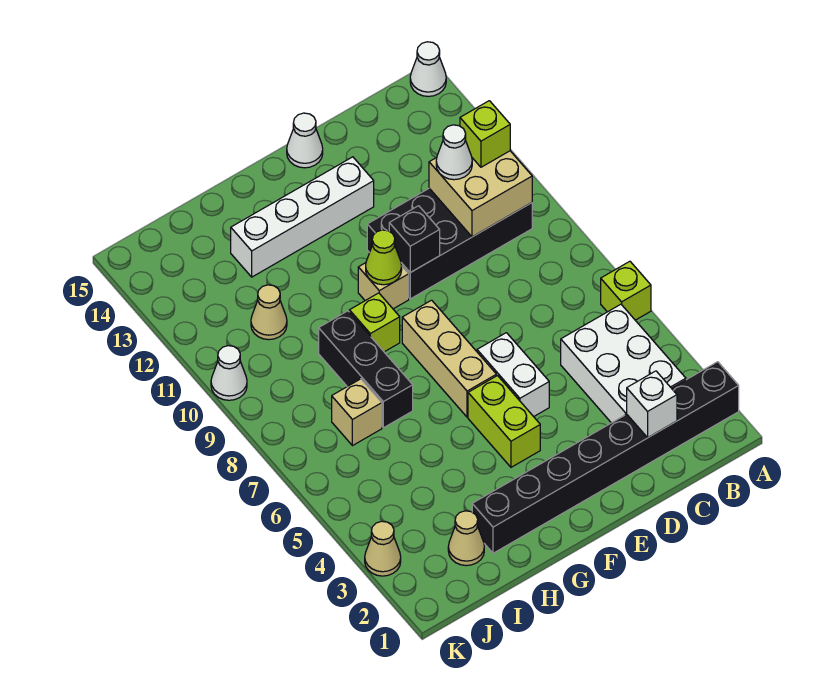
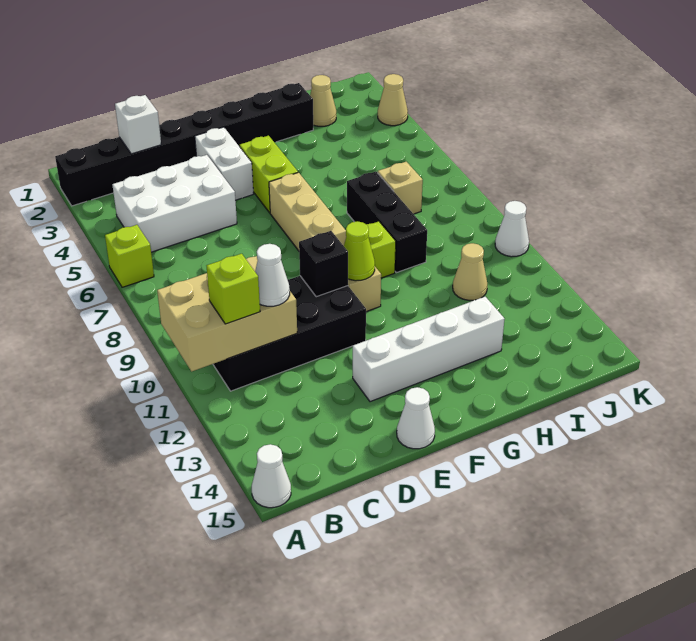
white 2x3 brick [561,304,686,423] -> white 2x3 brick turned to [112,155,237,252]
tan 2x2 brick [429,151,532,237] -> tan 2x3 brick [157,256,297,372]
white 1x2 brick [477,333,549,417] -> white 1x2 brick moved to [195,127,254,200]

